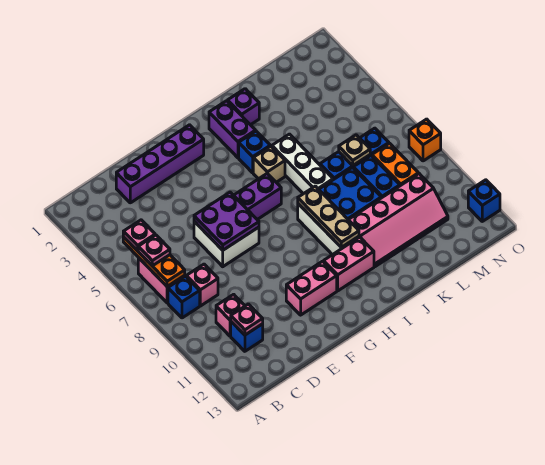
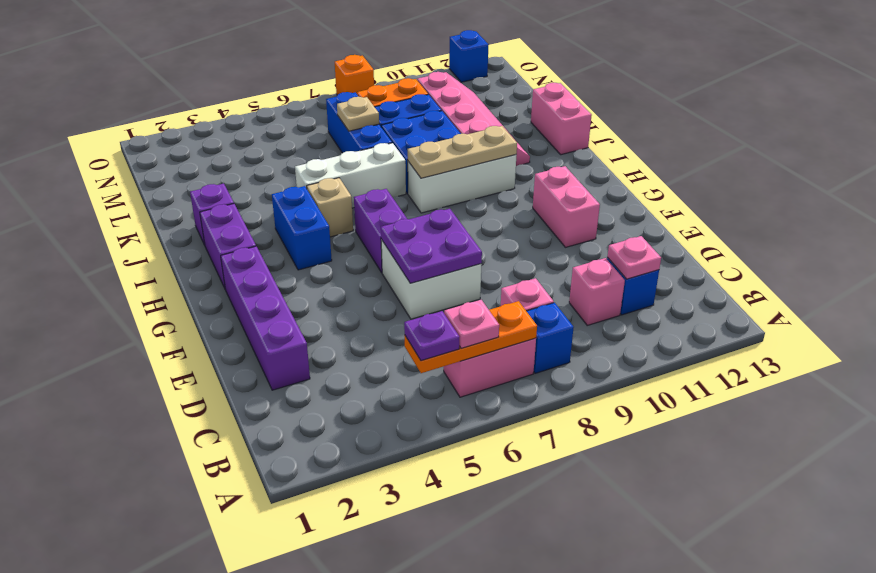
pink 1x1 plate [123,220,155,251] -> purple 1x1 plate [404,311,459,361]
pink 1x2 brick [324,237,374,291] -> pink 1x2 brick moved to [531,83,592,155]
purple 1x2 brick [209,101,256,158] -> purple 1x2 brick turned to [200,204,256,288]
blue 1x1 brick [239,131,270,173] -> blue 1x2 brick [272,186,332,270]

